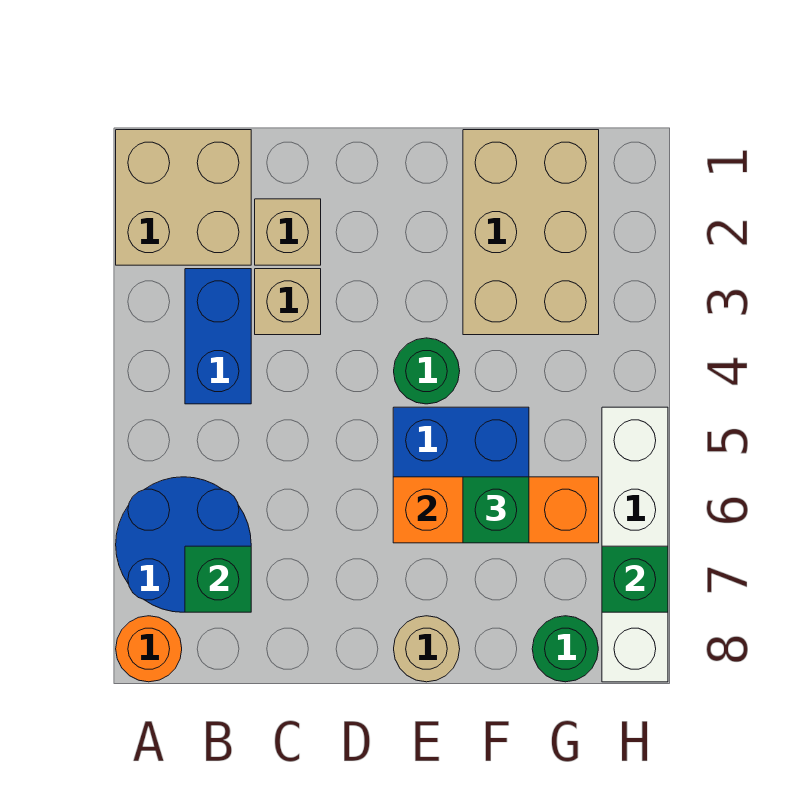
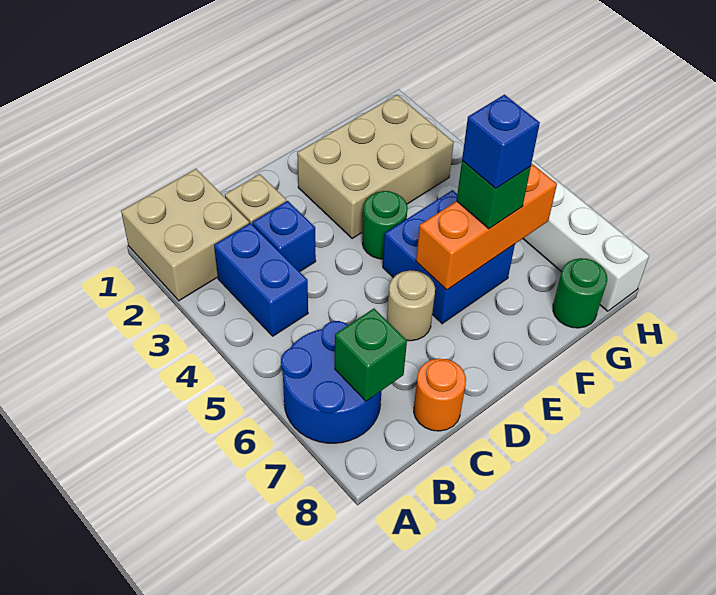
orange 1x1 round brick [116,616,182,682] -> orange 1x1 round brick moved to [414,358,466,431]
tan 1x1 brick [255,269,321,335] -> blue 1x1 brick [252,201,316,272]
tan 1x1 round brick [394,616,460,682] -> tan 1x1 round brick moved to [387,270,435,341]
tan 2x3 brick [463,130,599,335] -> tan 2x3 brick turned to [297,95,454,239]
none -> blue 1x1 brick [462,95,540,189]
green 1x1 brick [602,546,668,612] -> none

